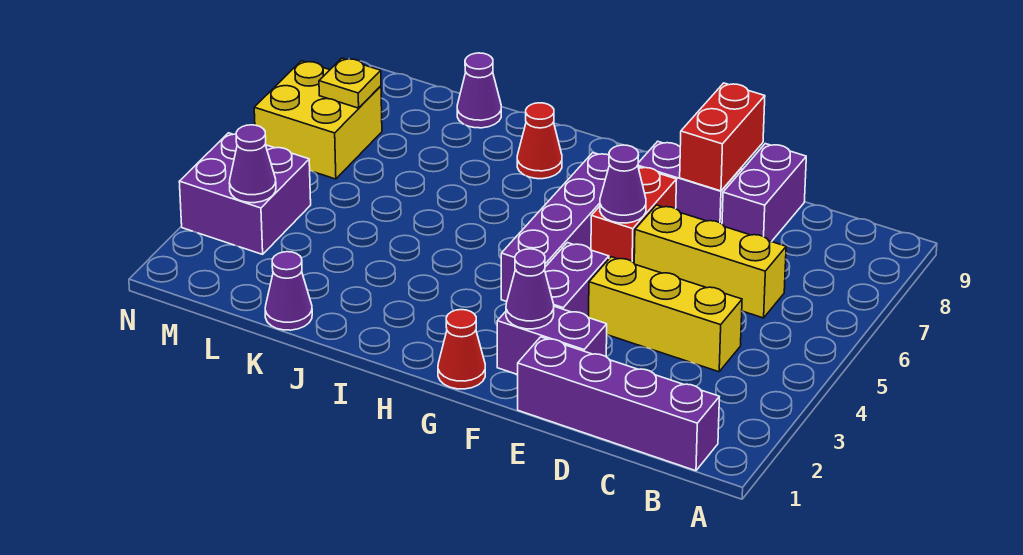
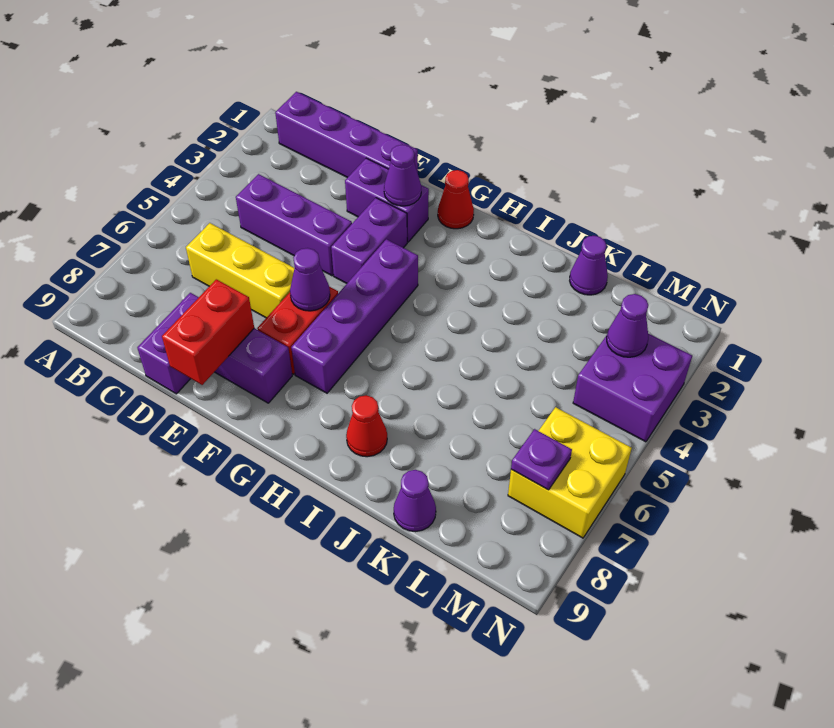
yellow 1x3 brick [589,257,742,372] -> purple 1x3 brick [236,174,352,276]
yellow 1x1 plate [319,58,381,108] -> purple 1x1 plate [511,429,572,490]

